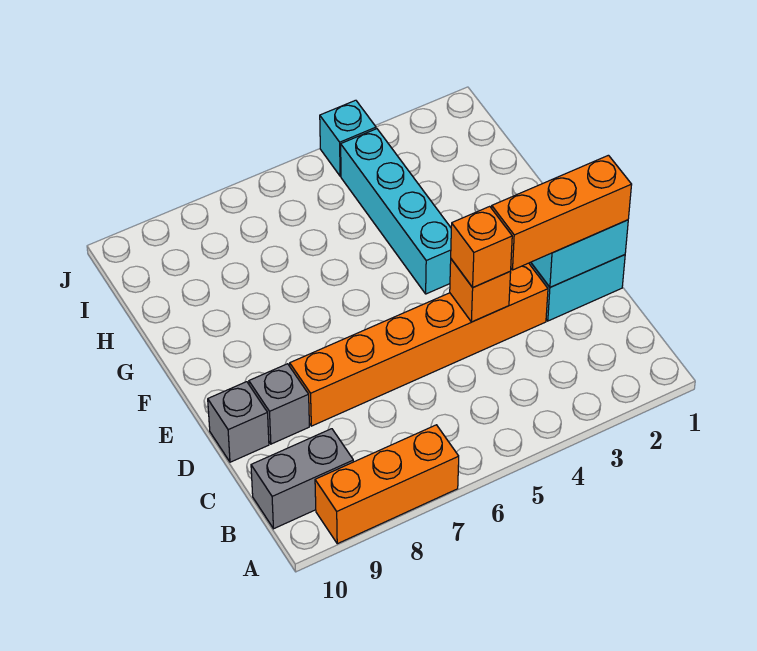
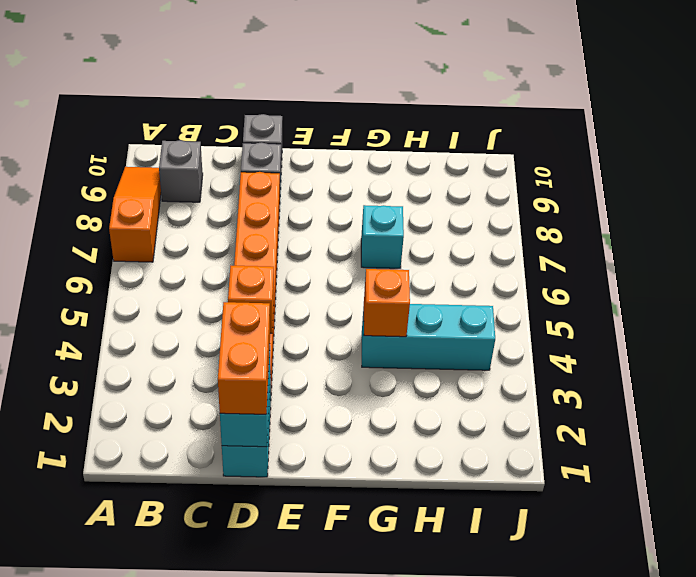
orange 1x3 brick [315,425,459,544] -> orange 1x3 slope [109,167,161,262]
grey 1x2 brick [251,429,353,529] -> grey 1x1 brick [159,140,203,202]
orange 1x3 brick [492,155,632,270] -> orange 1x2 brick [218,302,270,414]
orange 1x1 brick [451,206,512,287] -> orange 1x1 brick moved to [364,269,410,337]
cyan 1x4 brick [341,129,451,294] -> cyan 1x3 brick [362,304,495,370]
cyan 1x1 brick [320,100,376,176] -> cyan 1x1 brick moved to [361,205,404,268]

